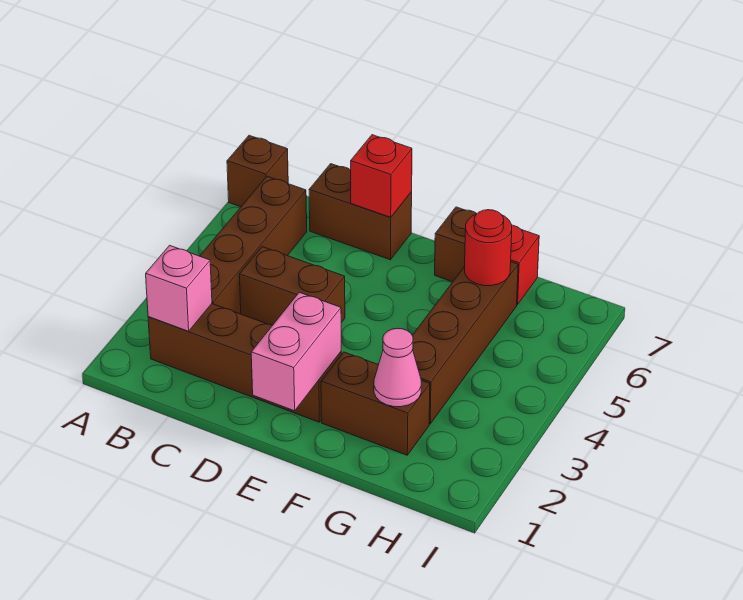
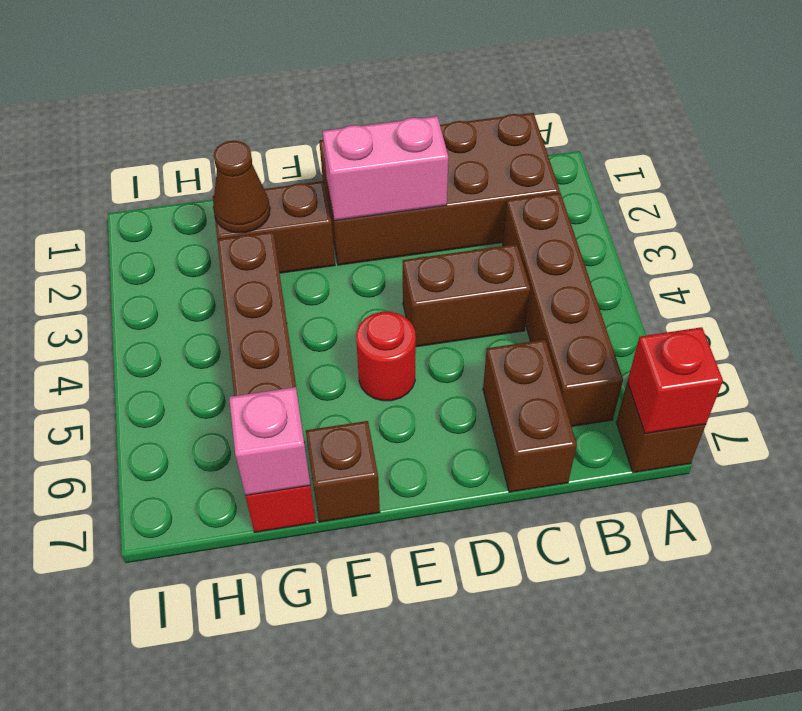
brown 1x4 brick [148,304,341,422] -> brown 2x4 brick [319,113,560,265]
pink 1x1 brick [146,245,212,331] -> pink 1x1 brick moved to [229,387,310,495]
brown 1x2 brick [309,164,412,260] -> brown 1x2 brick turned to [483,340,577,492]
red 1x1 brick [351,135,412,217] -> red 1x1 brick moved to [627,327,723,434]
pink 1x2 brick [251,292,341,411] -> pink 1x2 brick turned to [323,116,448,221]
pink 1x1 cone [374,328,421,407] -> brown 1x1 cone [213,141,270,233]
red 1x1 round brick [465,210,512,286] -> red 1x1 round brick moved to [356,312,416,401]

